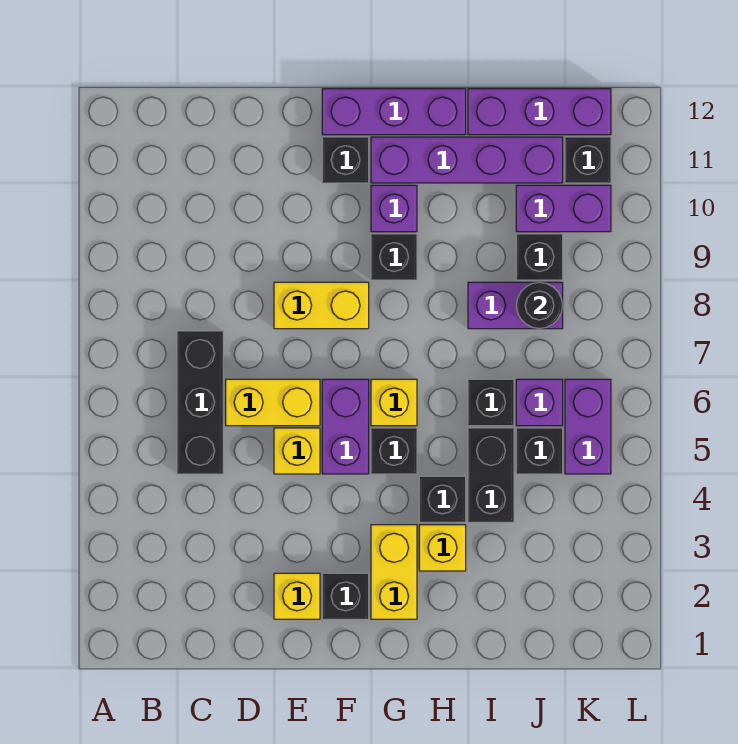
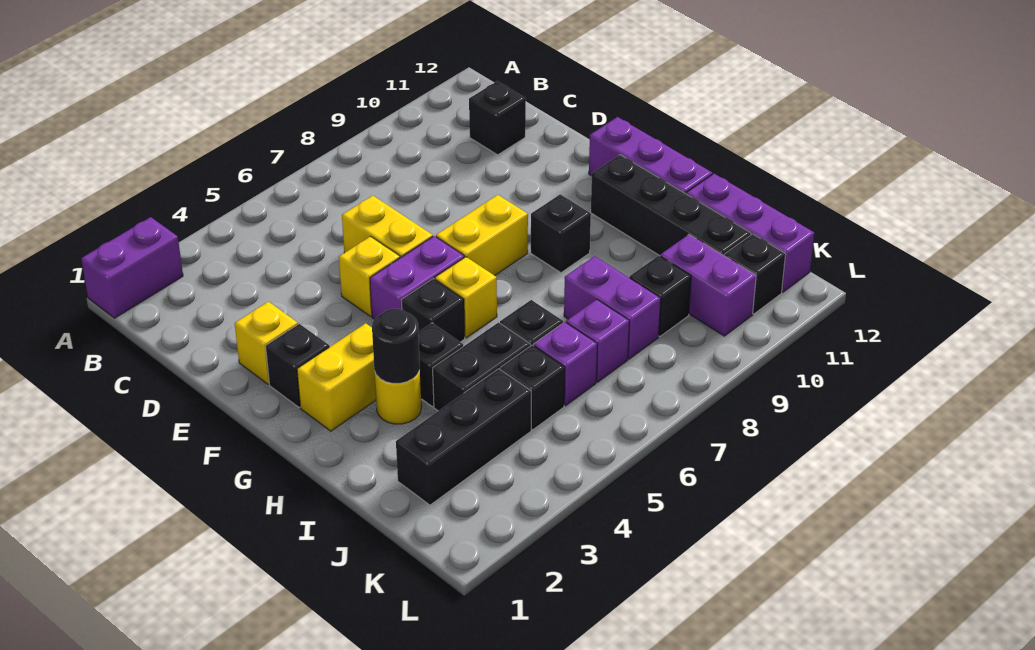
black 1x3 brick [177,331,223,474] -> black 1x3 brick moved to [396,369,531,505]
yellow 1x2 brick [274,282,369,329] -> yellow 1x2 brick turned to [436,195,528,276]
black 1x1 brick [322,137,369,183] -> black 1x1 brick moved to [469,81,526,155]
purple 1x1 brick [371,185,417,232] -> purple 1x1 brick moved to [566,299,629,382]
purple 1x4 brick [371,137,563,183] -> black 1x4 brick [591,155,751,256]
yellow 1x1 brick [419,525,466,571] -> yellow 1x1 round brick [374,370,421,424]
black 1x1 round brick [516,282,563,329] -> black 1x1 round brick moved to [372,309,420,383]
purple 1x2 brick [565,379,611,474] -> purple 1x2 brick moved to [81,217,183,318]

